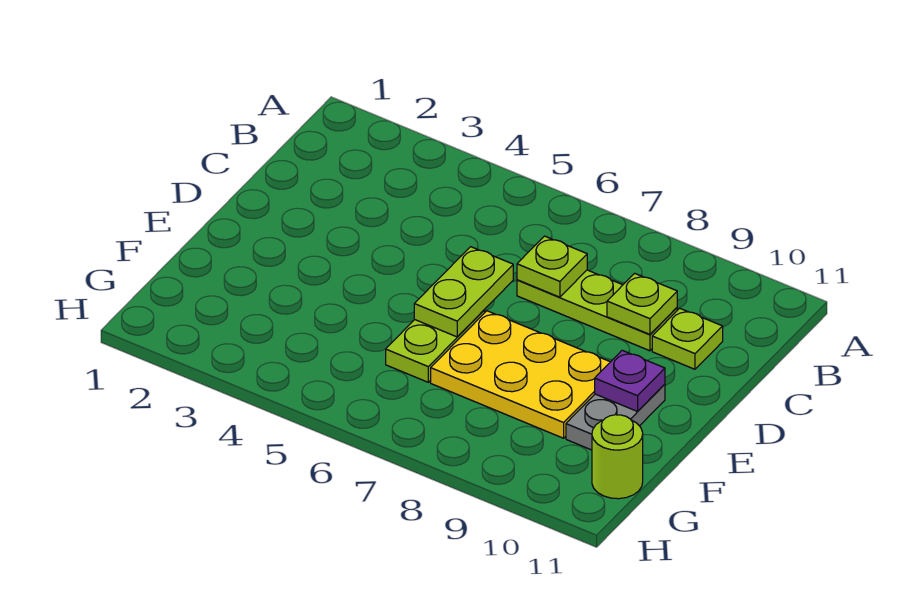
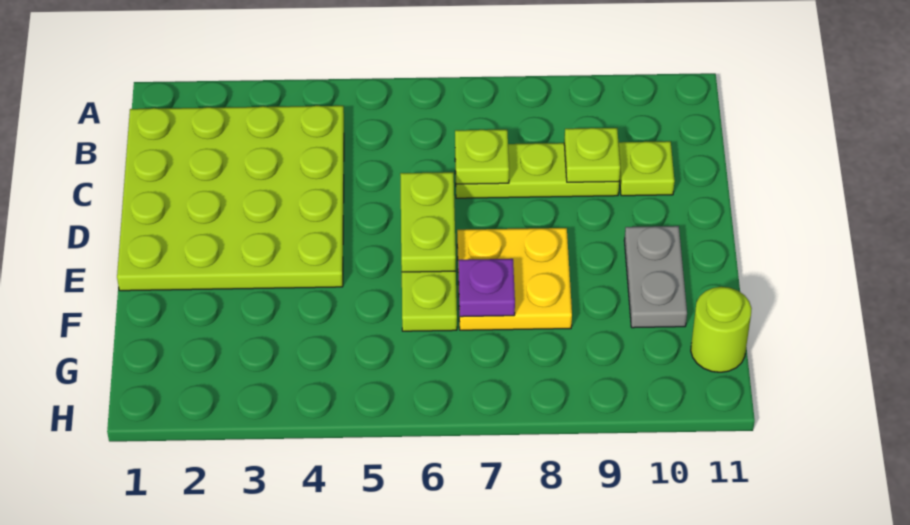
none -> lime 4x4 plate [117,106,344,291]
yellow 2x3 plate [431,311,610,438] -> yellow 2x2 plate [457,228,572,330]
purple 1x1 plate [595,350,665,411] -> purple 1x1 plate moved to [459,259,515,317]

